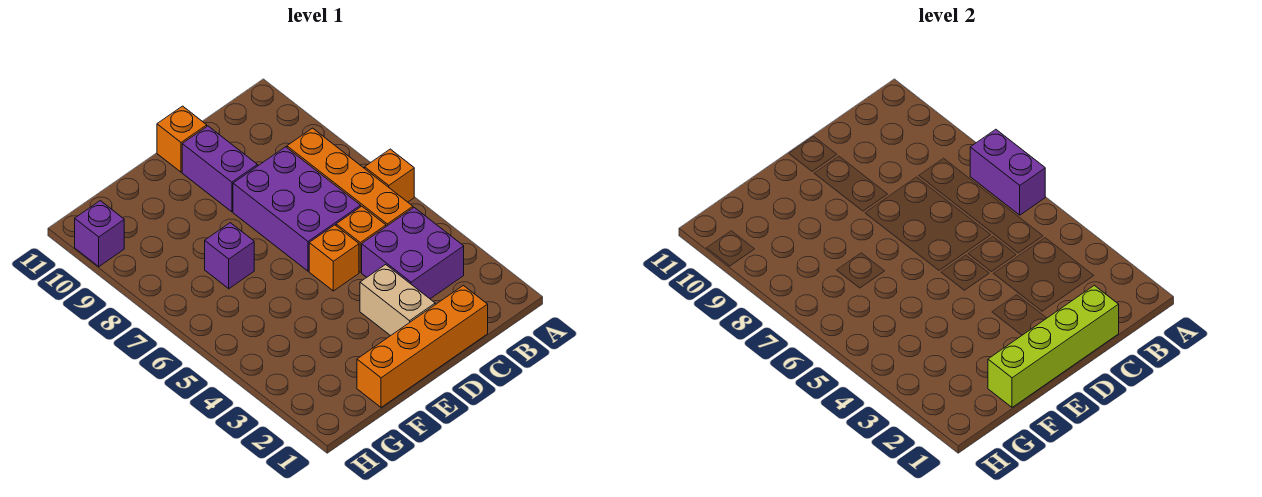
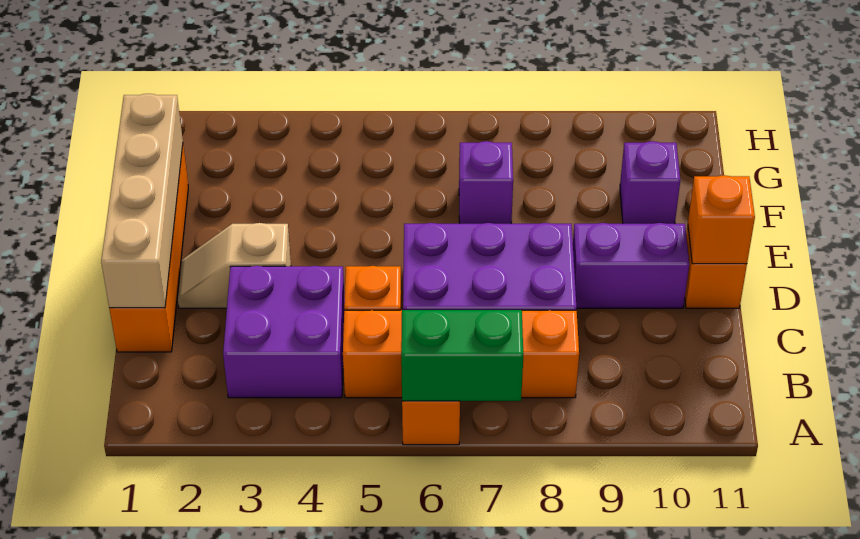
purple 1x2 brick [970,129,1045,215] -> green 1x2 brick [401,310,523,401]
lime 1x4 brick [988,285,1119,407] -> tan 1x4 brick [101,94,183,308]
tan 1x2 brick [360,265,435,336] -> tan 1x2 slope [178,223,291,308]
orange 1x1 brick [309,225,359,291] -> orange 1x1 brick moved to [688,175,755,264]
purple 1x1 brick [75,201,124,267] -> purple 1x1 brick moved to [620,141,680,224]

